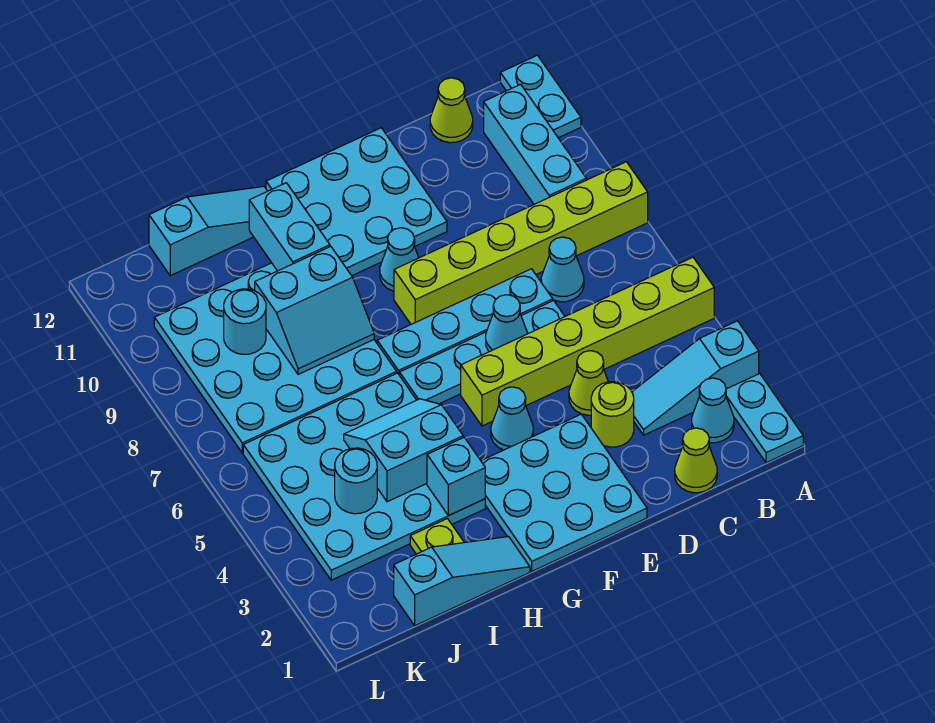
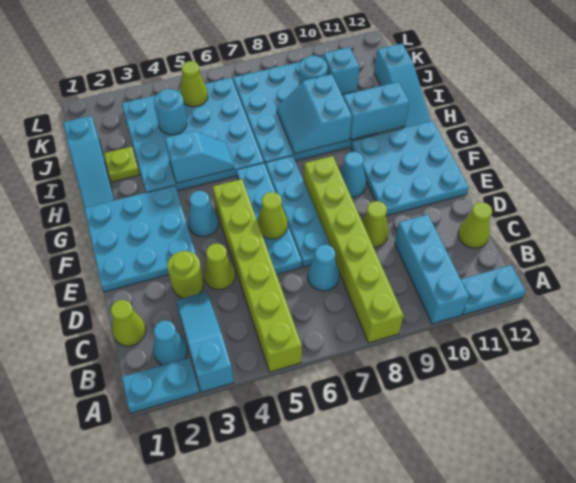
cyan 1x3 brick [484,84,586,204] -> cyan 1x3 brick turned to [395,215,469,324]
none -> lime 1x1 cone [362,201,389,247]
cyan 1x1 cone [486,295,528,352] -> lime 1x1 cone [257,192,288,239]
cyan 1x1 brick [427,437,485,515] -> cyan 1x1 brick moved to [323,47,359,94]
cyan 2x2 slope [344,399,463,502] -> cyan 1x2 slope [165,131,234,183]
none -> lime 1x1 cone [180,61,208,107]

